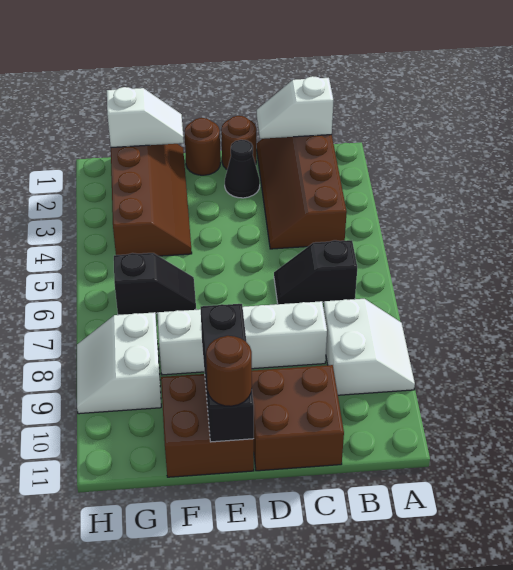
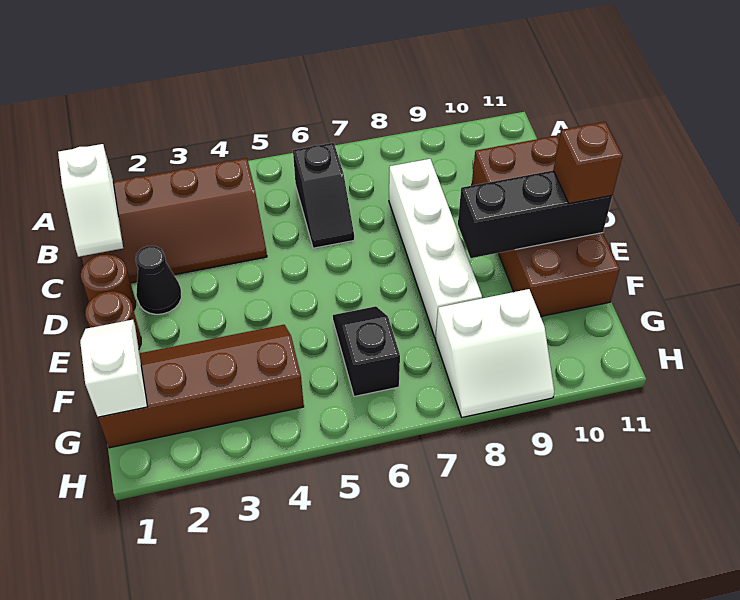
white 2x2 slope [324,299,415,395] -> none
brown 1x1 round brick [206,336,252,406] -> brown 1x1 brick [553,122,623,204]

